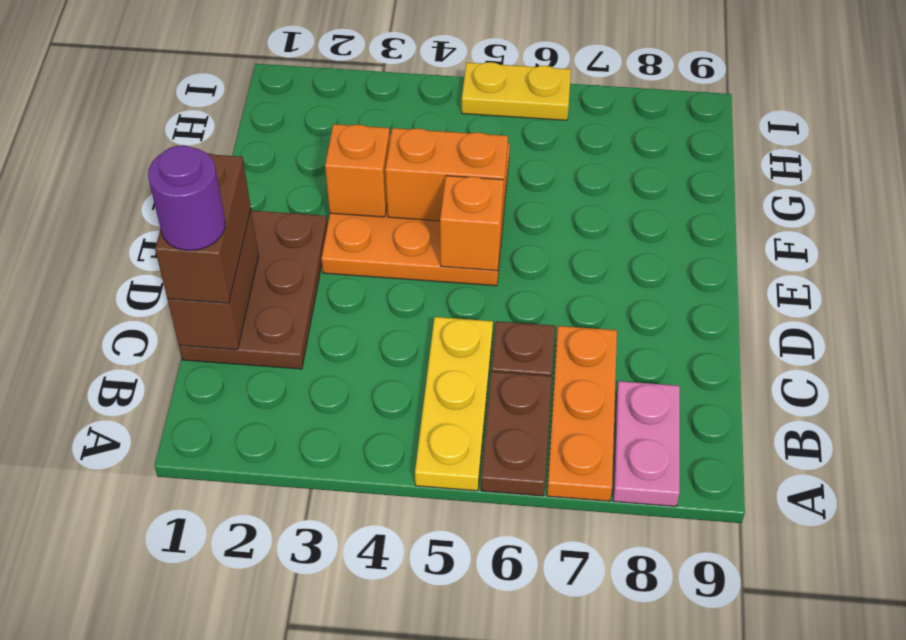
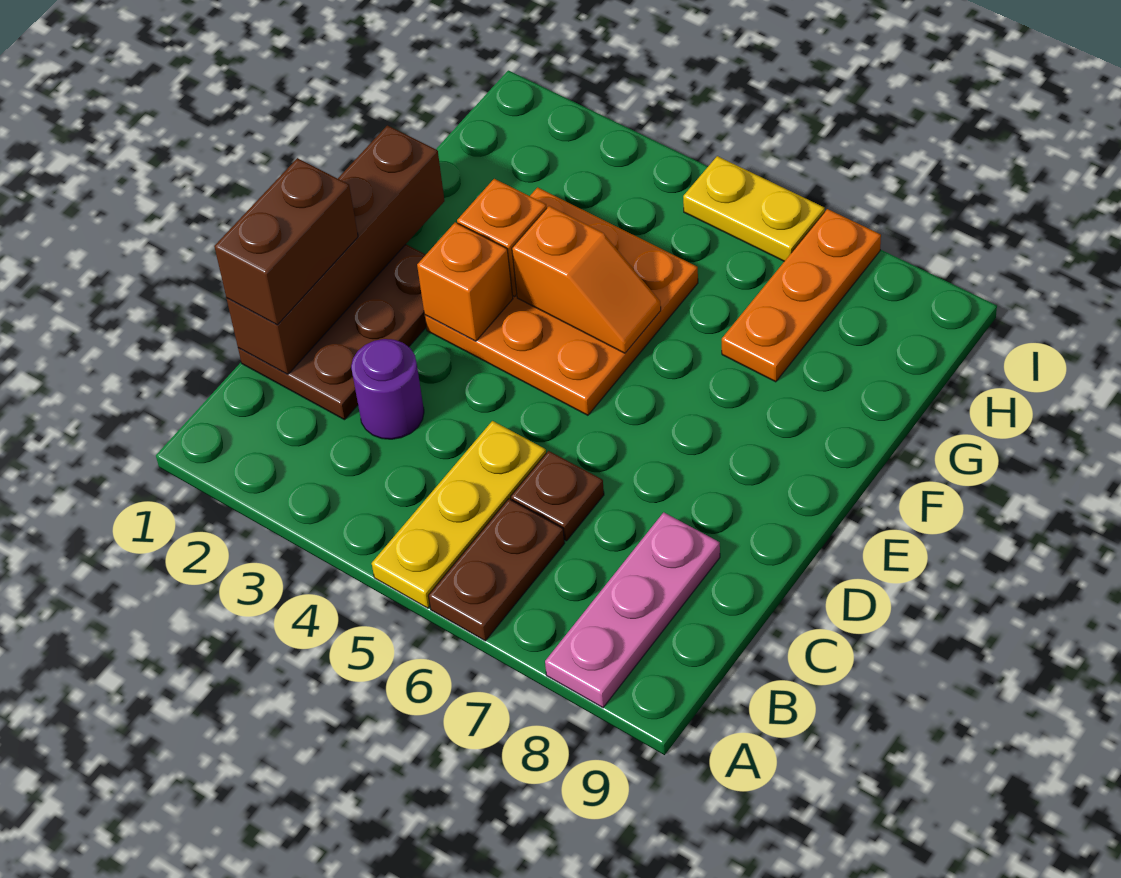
orange 1x3 plate [547,326,617,501] -> orange 1x3 plate moved to [722,209,881,382]
pink 1x2 plate [613,381,680,506] -> pink 1x3 plate [545,512,720,708]
brown 1x2 brick [168,210,259,350] -> brown 1x4 brick [226,125,444,374]
purple 1x1 round brick [148,145,225,250] -> purple 1x1 round brick moved to [351,339,424,439]
orange 1x1 brick [440,176,504,271] -> orange 1x1 brick moved to [417,222,513,341]
orange 1x2 brick [385,128,508,221] -> orange 1x2 slope [512,206,661,353]

